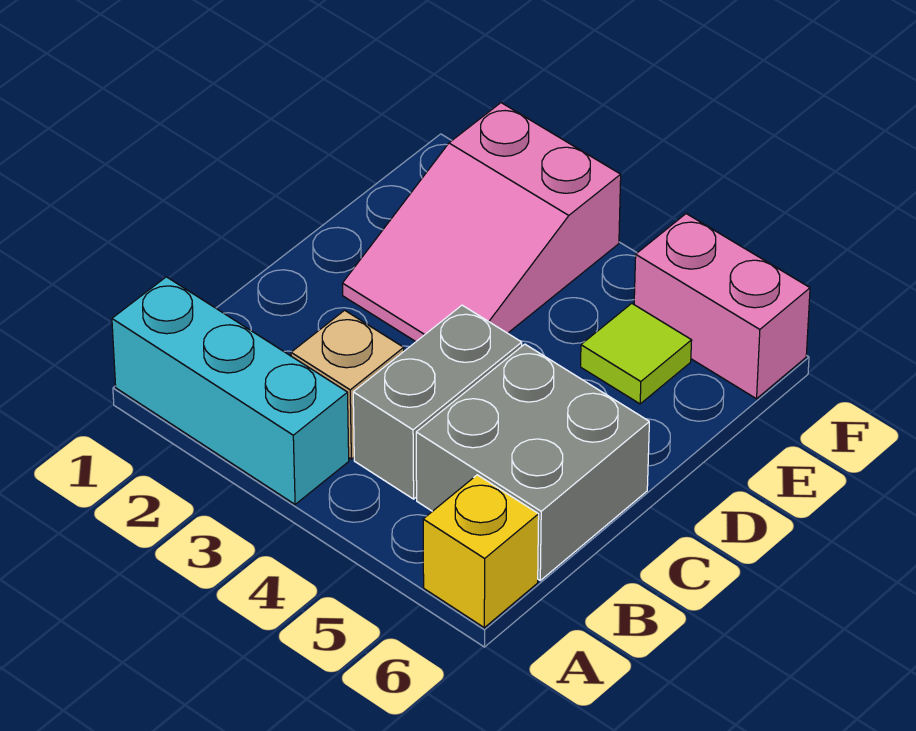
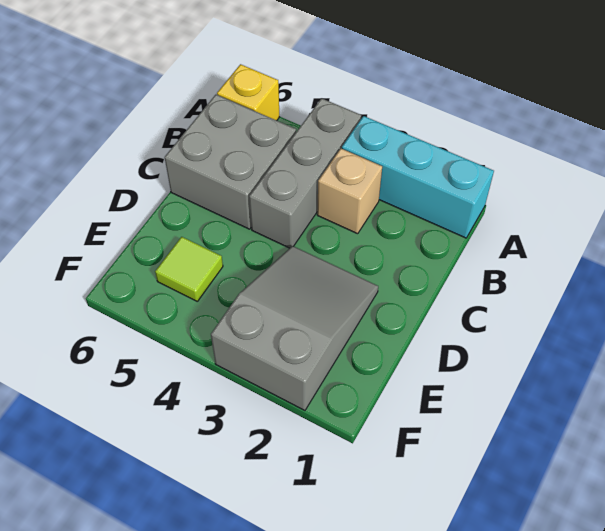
grey 1x2 brick [353,305,522,499] -> grey 1x3 brick [249,98,361,248]
pink 2x3 slope [342,103,621,342] -> grey 2x3 slope [211,246,378,410]
pink 1x2 brick [634,214,810,399] -> none

